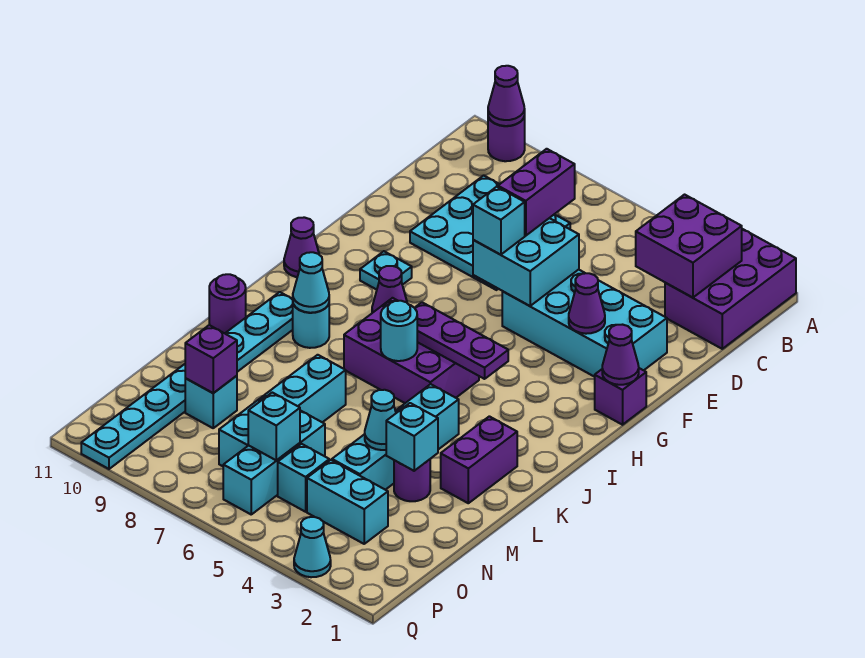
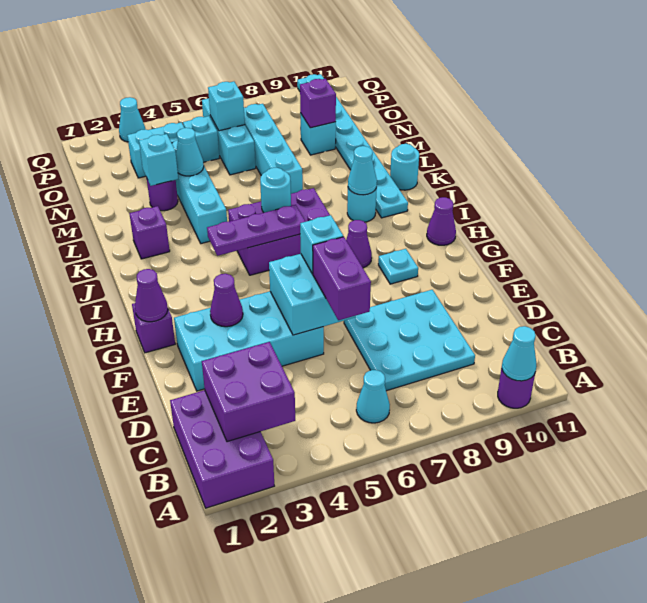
purple 1x1 cone [488,66,525,126] -> cyan 1x1 cone [502,326,536,381]
none -> cyan 1x1 cone [356,370,390,423]
purple 1x2 brick [441,416,517,503] -> purple 1x1 brick [129,206,170,259]
purple 1x1 round brick [209,274,246,333] -> cyan 1x1 round brick [390,144,419,190]

